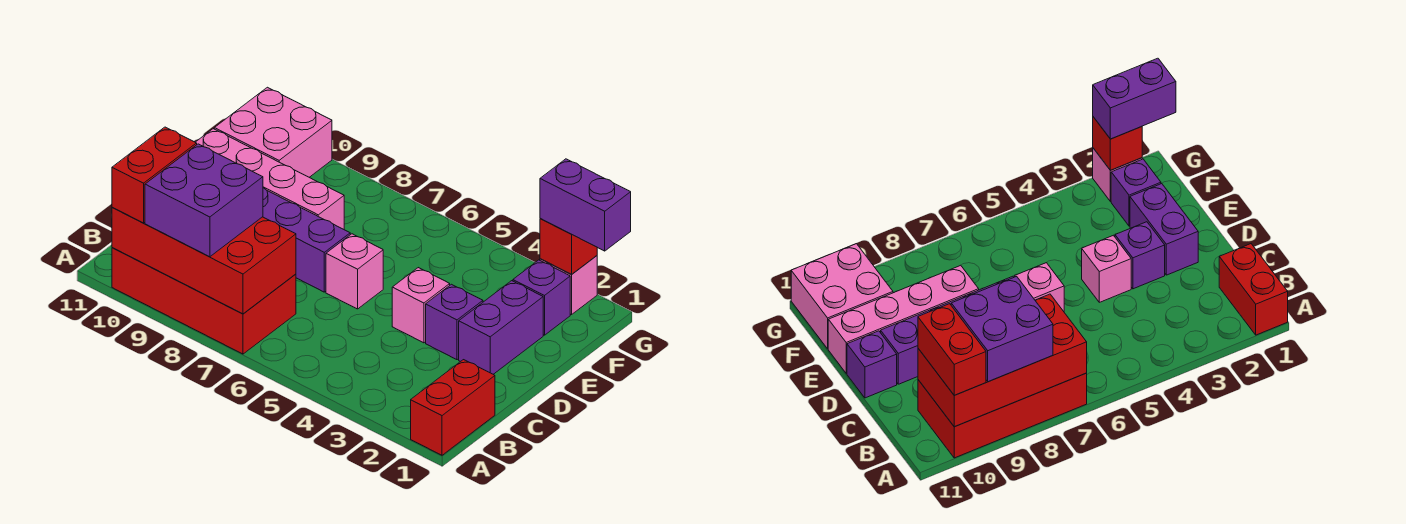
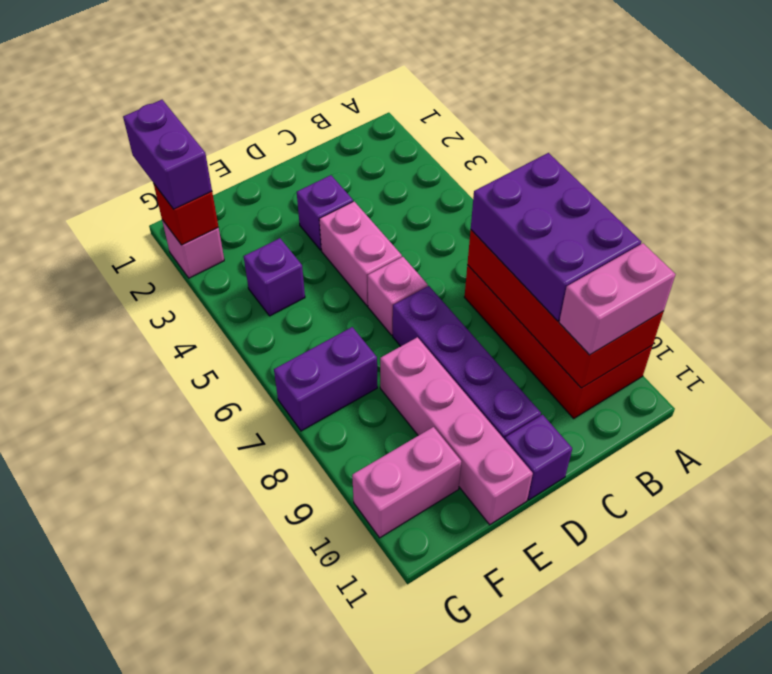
red 1x2 brick [411,360,495,455] -> none
purple 2x2 brick [145,144,263,257] -> purple 2x3 brick [471,153,641,321]
red 1x2 brick [112,127,197,223] -> pink 1x2 brick [559,243,676,355]
purple 1x2 brick [459,281,543,374] -> purple 1x2 brick moved to [274,327,377,431]
pink 1x1 brick [392,268,450,343] -> pink 1x2 brick [319,201,402,306]
purple 1x1 brick [513,260,570,335] -> purple 1x1 brick moved to [244,238,305,316]
pink 2x2 brick [214,87,332,177] -> pink 1x2 brick [352,427,461,538]

